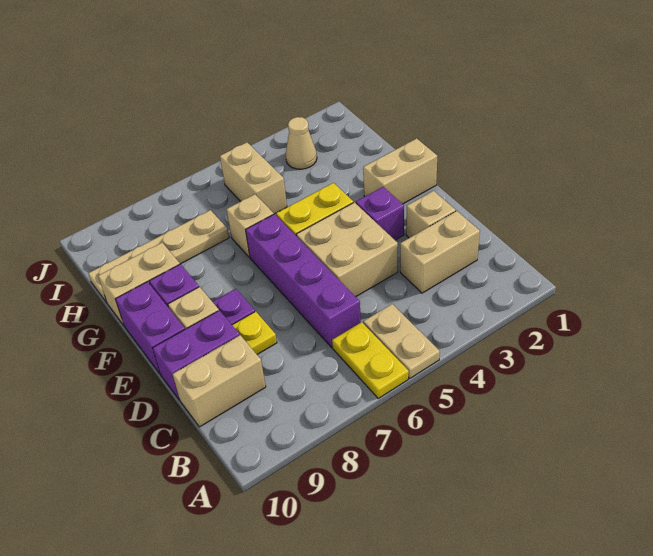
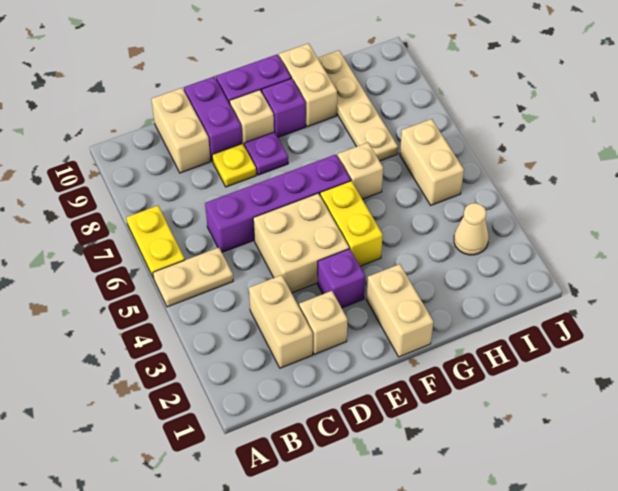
yellow 1x2 plate [332,322,409,398] -> yellow 1x2 plate turned to [126,206,185,278]
tan 1x2 brick [220,142,287,214] -> tan 1x2 brick turned to [400,119,464,205]

